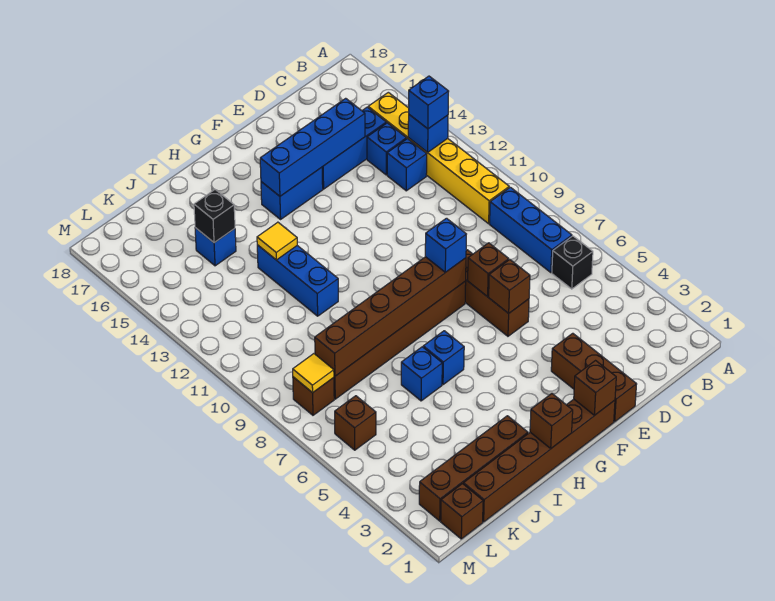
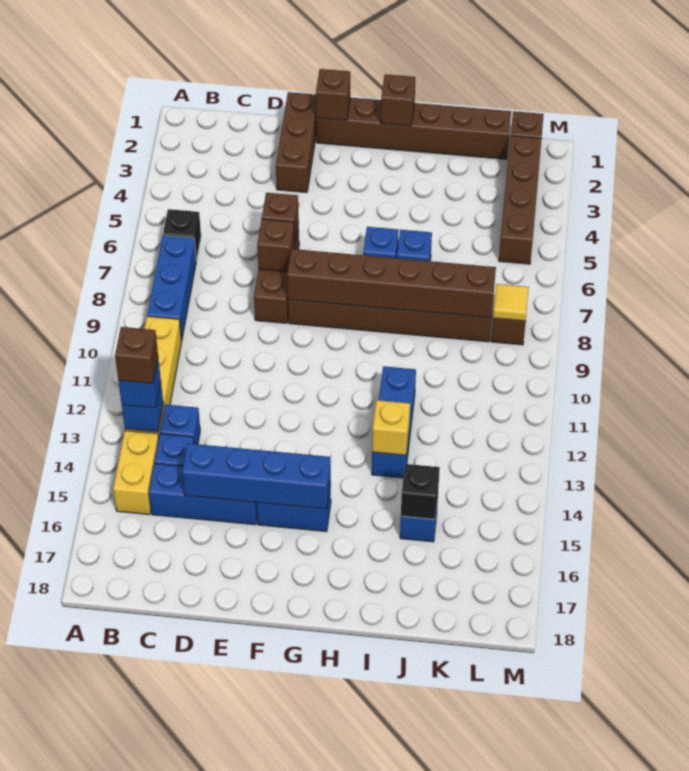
blue 1x1 brick [425,218,466,272] -> none
brown 1x4 brick [419,416,528,521] -> brown 1x4 brick turned to [499,136,541,264]
yellow 1x1 tile [257,222,297,260] -> yellow 1x1 brick [372,400,410,455]
brown 1x1 brick [335,396,376,450] -> brown 1x1 brick moved to [115,327,158,384]

